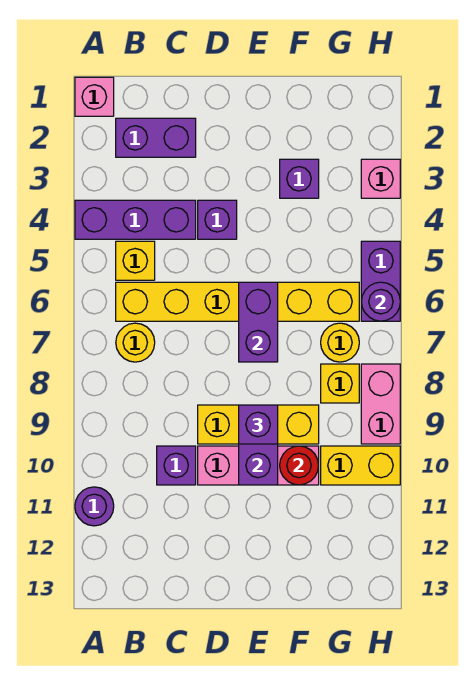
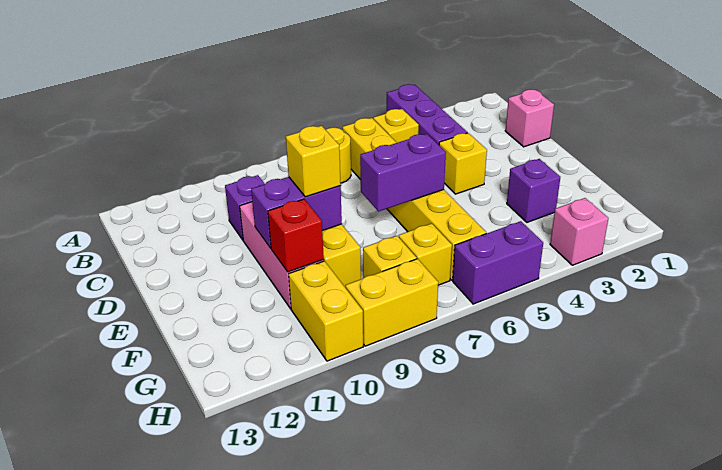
pink 1x1 brick [75,77,114,116] -> pink 1x1 brick moved to [505,89,554,147]
purple 1x1 round brick [75,487,114,526] -> none
purple 1x2 brick [116,118,196,157] -> none
purple 1x1 brick [198,200,237,239] -> yellow 1x1 brick [439,133,487,194]
purple 1x1 brick [239,405,278,444] -> yellow 1x1 brick [286,126,341,197]
red 1x1 round brick [280,446,319,485] -> red 1x1 brick [268,199,324,272]
yellow 1x1 round brick [321,323,359,362] -> yellow 1x1 brick [399,223,452,285]
purple 1x1 round brick [361,282,400,321] -> none
pink 1x2 brick [361,364,400,444] -> yellow 1x2 brick [345,259,438,346]

